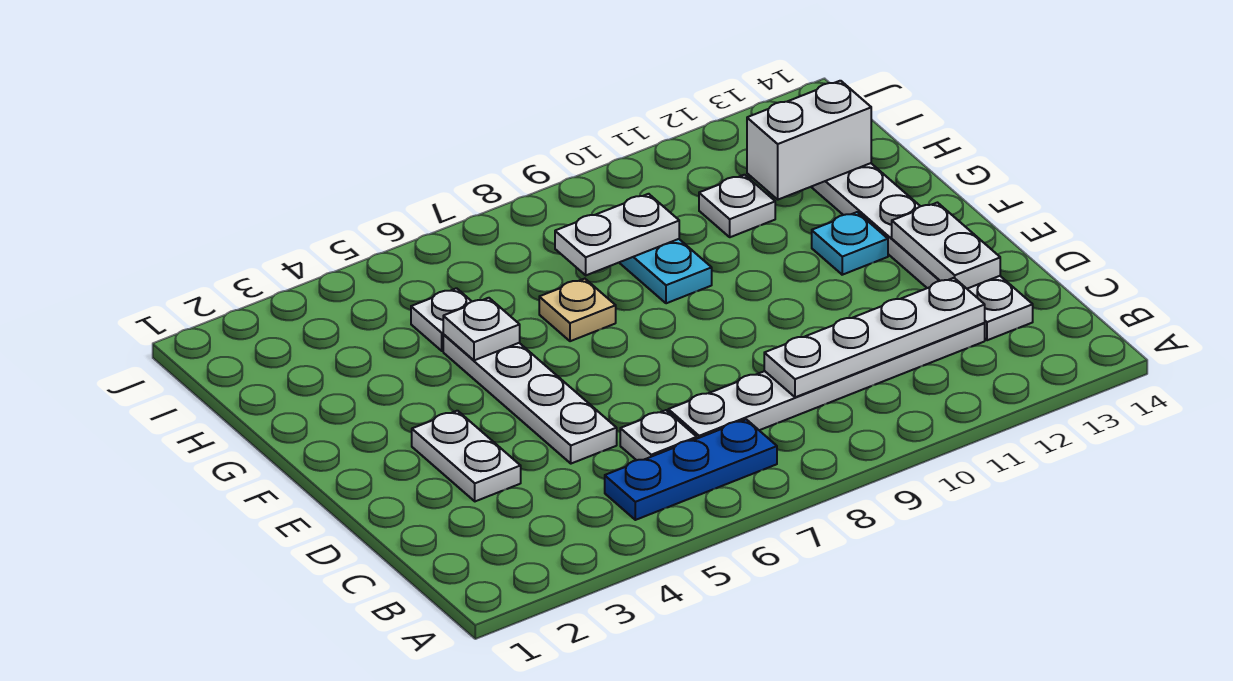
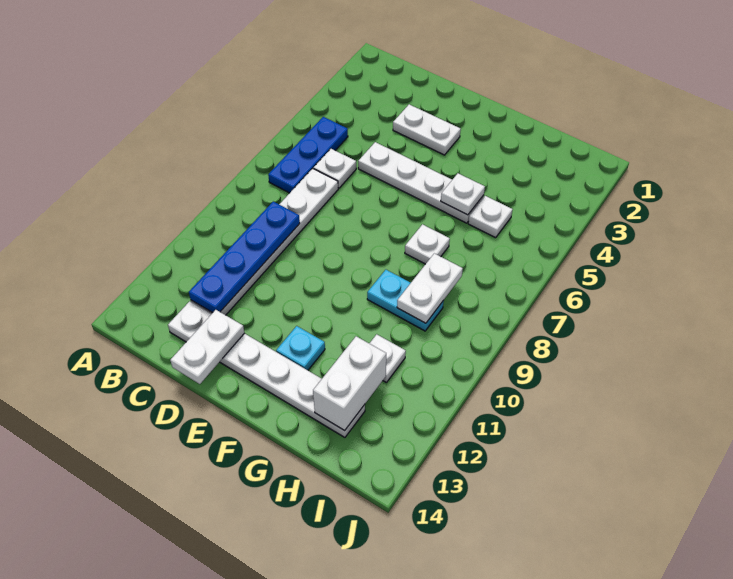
white 1x4 plate [764,278,985,397] -> blue 1x4 plate [189,202,300,313]
white 1x2 plate [892,203,1000,289] -> white 1x2 plate turned to [170,310,244,384]
tan 1x1 plate [539,279,616,341] -> white 1x1 plate [405,224,450,264]

